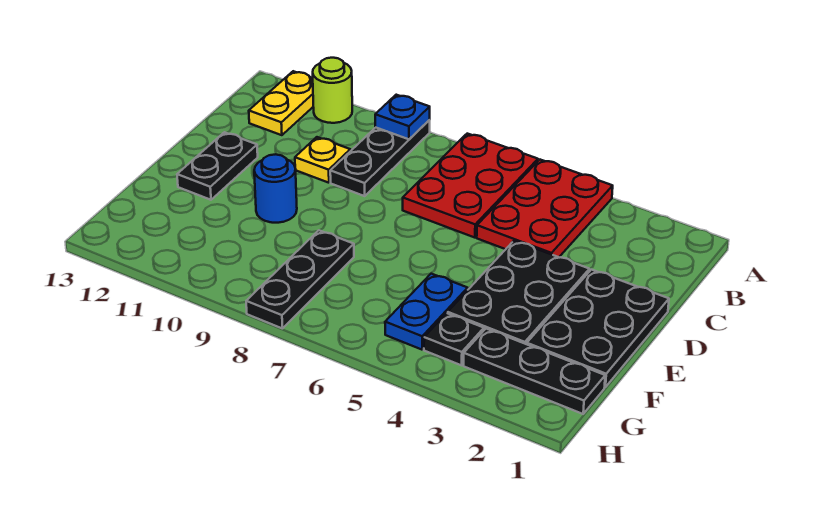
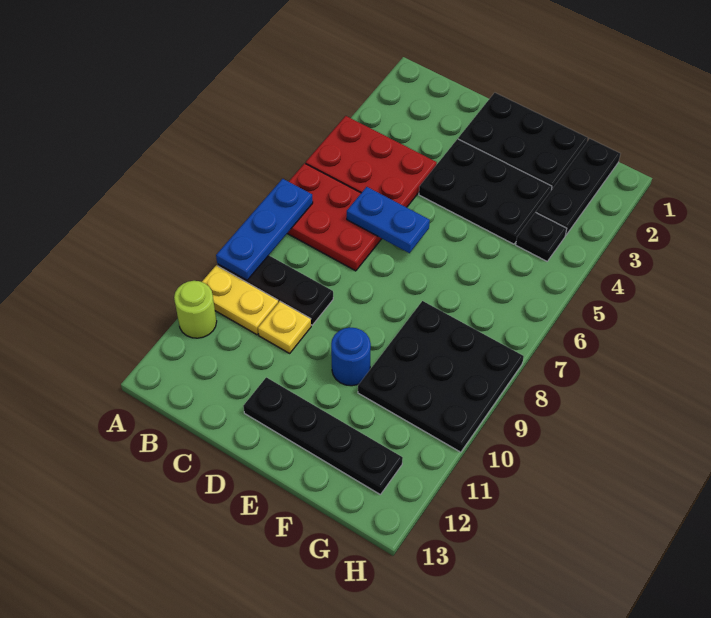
blue 1x1 plate [375,95,430,139] -> blue 1x3 plate [216,179,313,280]
yellow 1x2 plate [249,71,313,135] -> yellow 1x2 plate moved to [202,265,278,335]
black 1x2 plate [177,132,258,200] -> black 1x4 plate [243,377,403,494]
blue 1x2 plate [385,274,468,350] -> blue 1x2 plate moved to [347,187,430,253]
black 1x3 plate [246,230,354,329] -> black 3x3 plate [358,301,524,452]

